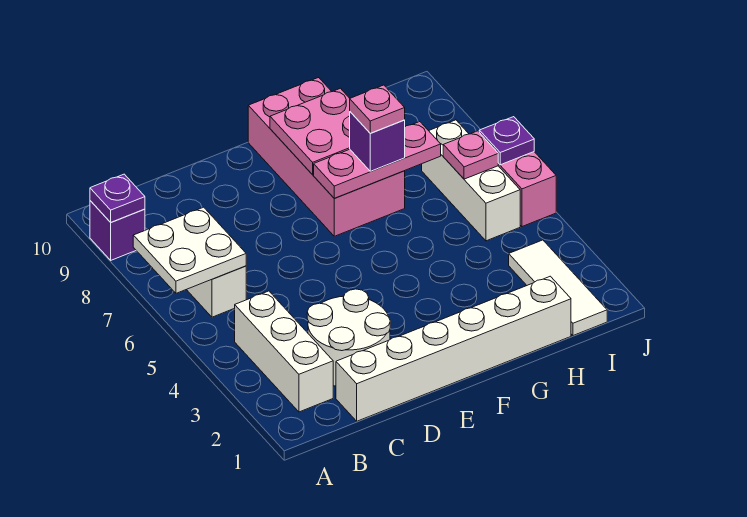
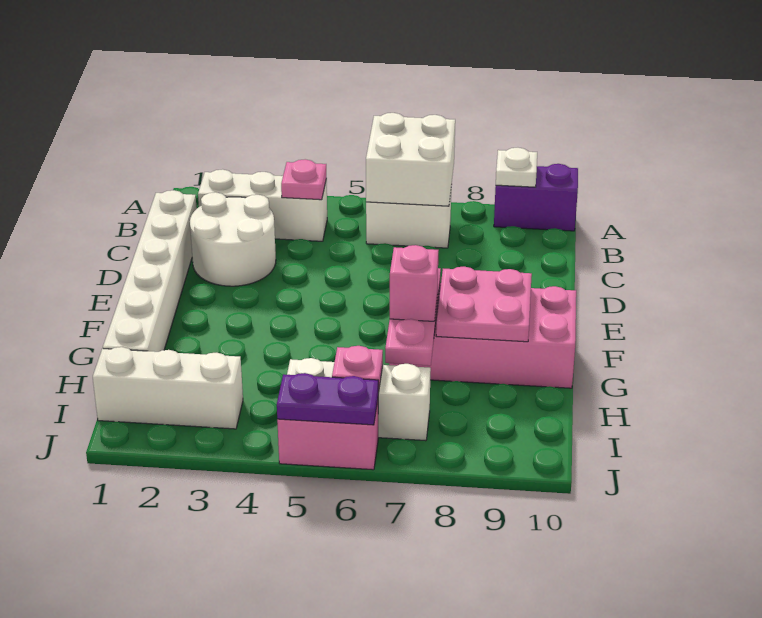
white 2x2 plate [133,207,246,293] -> white 2x2 brick [366,113,455,206]
purple 1x1 brick [90,201,145,260] -> purple 1x2 brick [494,164,578,231]
purple 1x1 plate [90,174,145,222] -> white 1x1 plate [496,148,537,187]
purple 1x1 brick [350,112,405,171] -> pink 1x1 brick [390,245,438,321]
pink 1x1 plate [350,85,405,133] -> pink 1x1 plate moved to [281,159,326,200]
white 1x3 tile [509,240,607,336] -> white 1x3 brick [93,347,243,429]
purple 1x1 plate [479,117,534,165] -> purple 1x2 plate [277,373,378,425]

